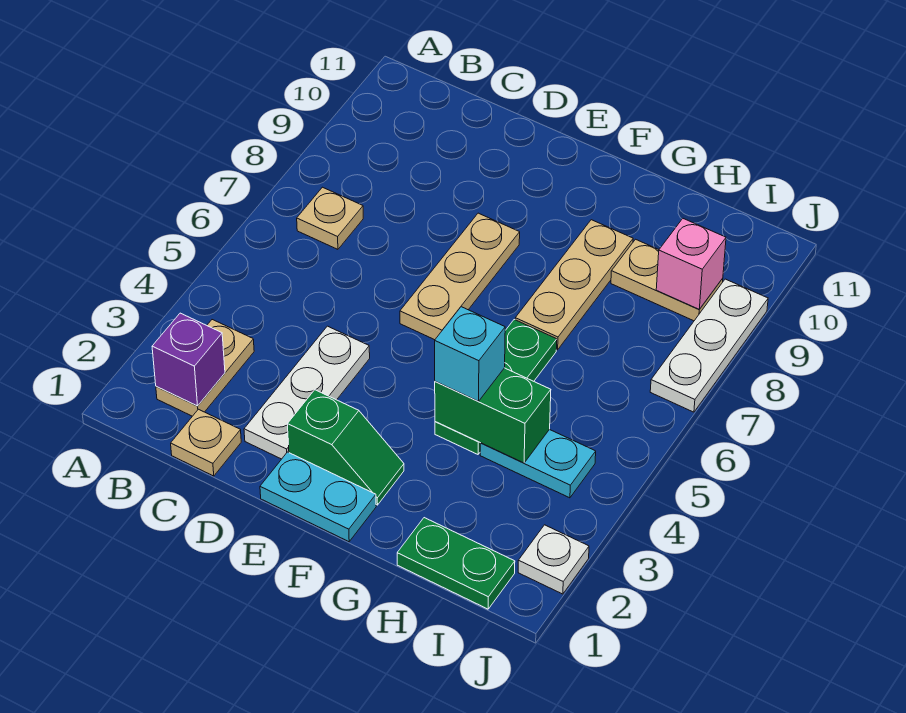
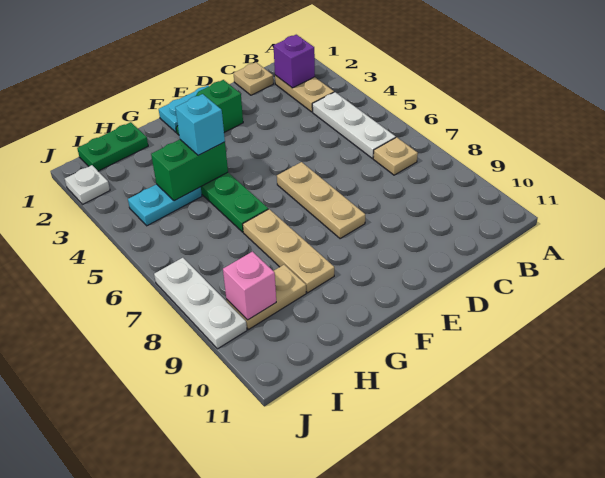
white 1x3 plate [244,326,370,459] -> white 1x3 plate moved to [312,92,396,158]

